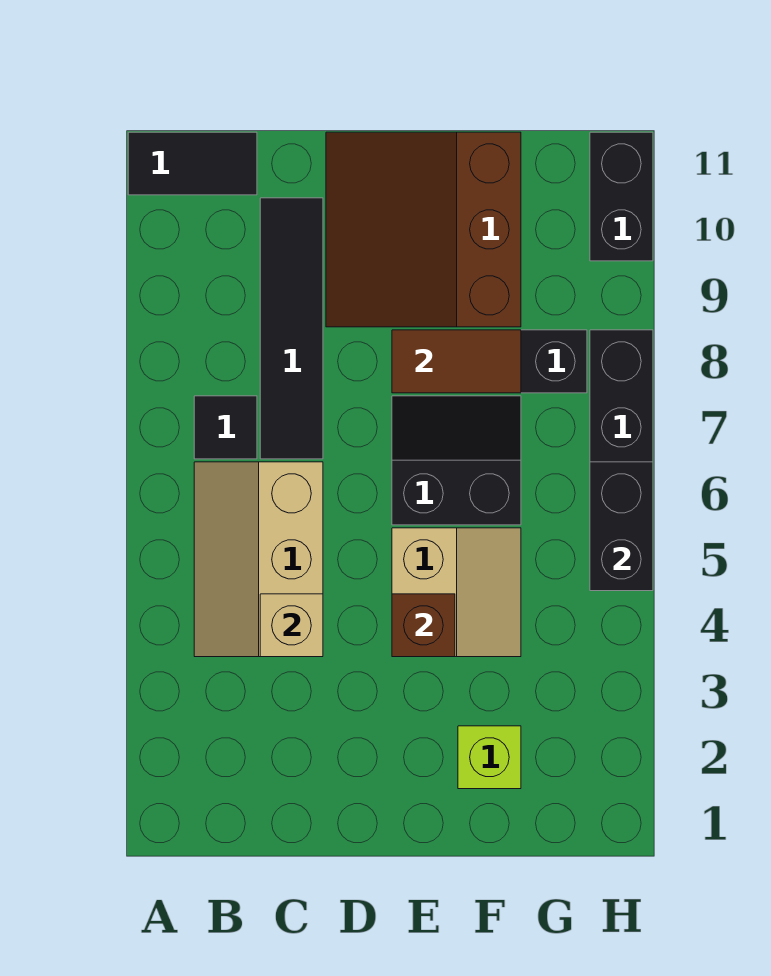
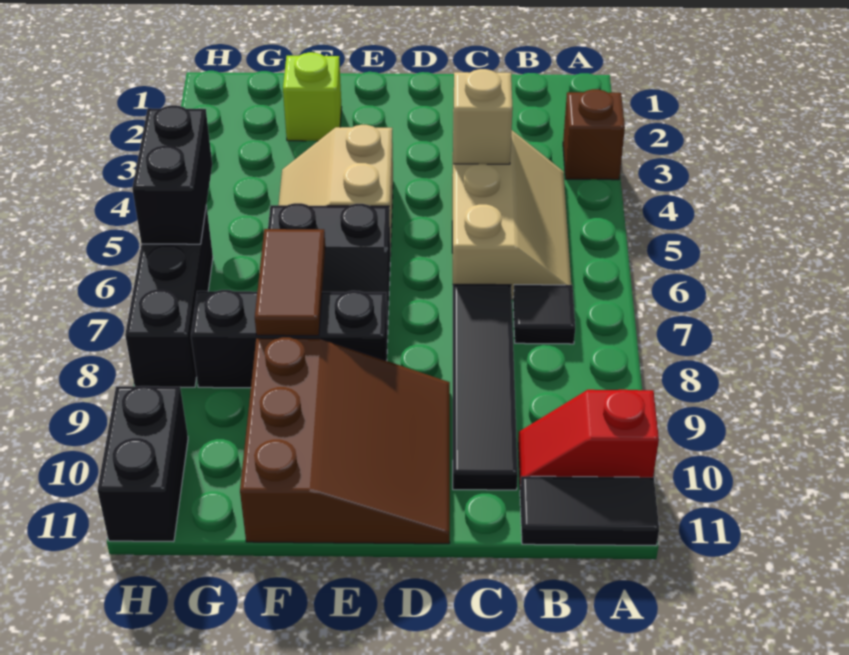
none -> red 1x2 slope [518,390,659,485]
brown 1x1 brick [392,594,455,657] -> brown 1x1 brick moved to [563,89,625,180]
brown 1x2 tile [392,330,521,393] -> brown 1x2 tile turned to [255,229,325,336]

